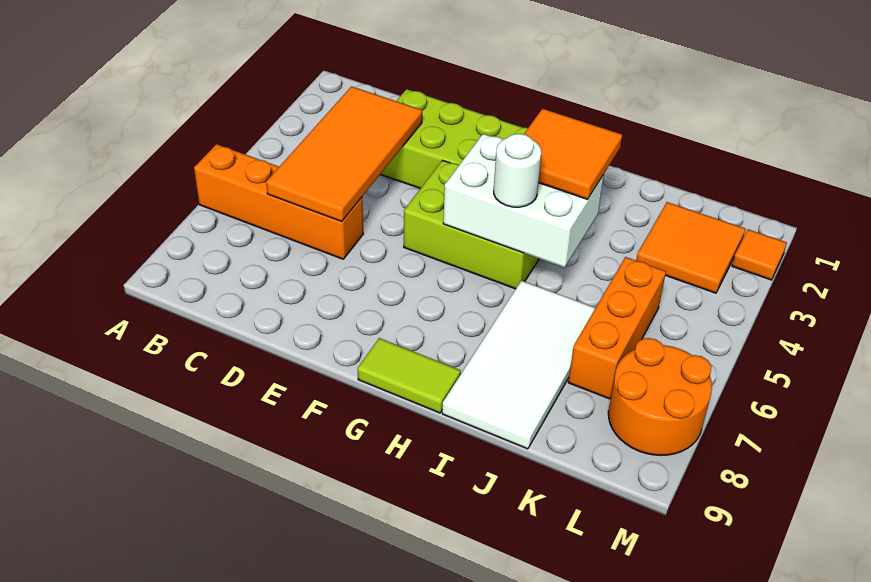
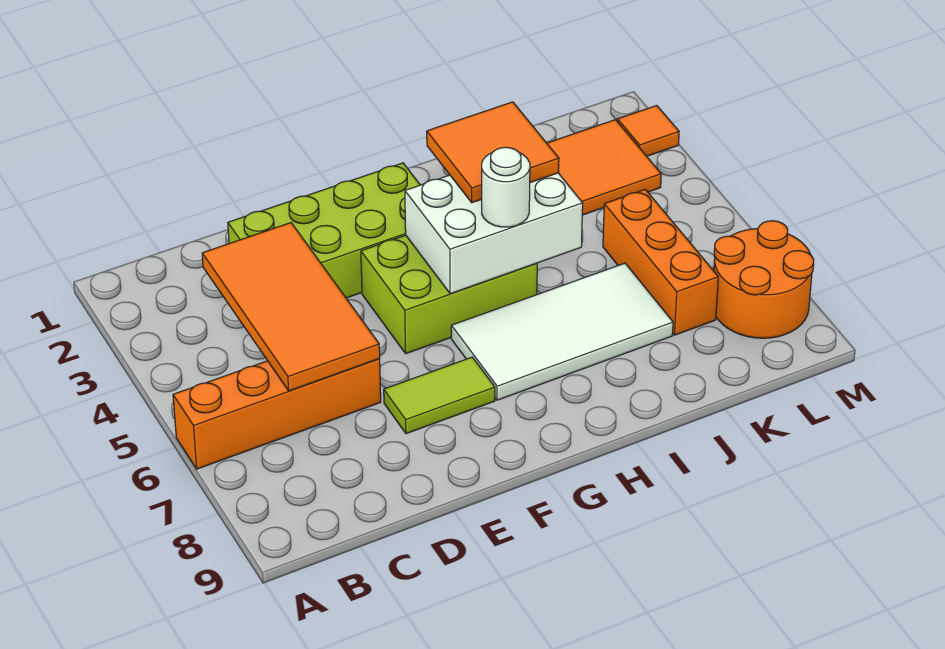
lime 1x2 tile [358,338,461,413] -> lime 1x2 tile moved to [384,357,495,434]
white 2x4 tile [442,281,595,449] -> white 2x4 tile turned to [451,263,673,400]

